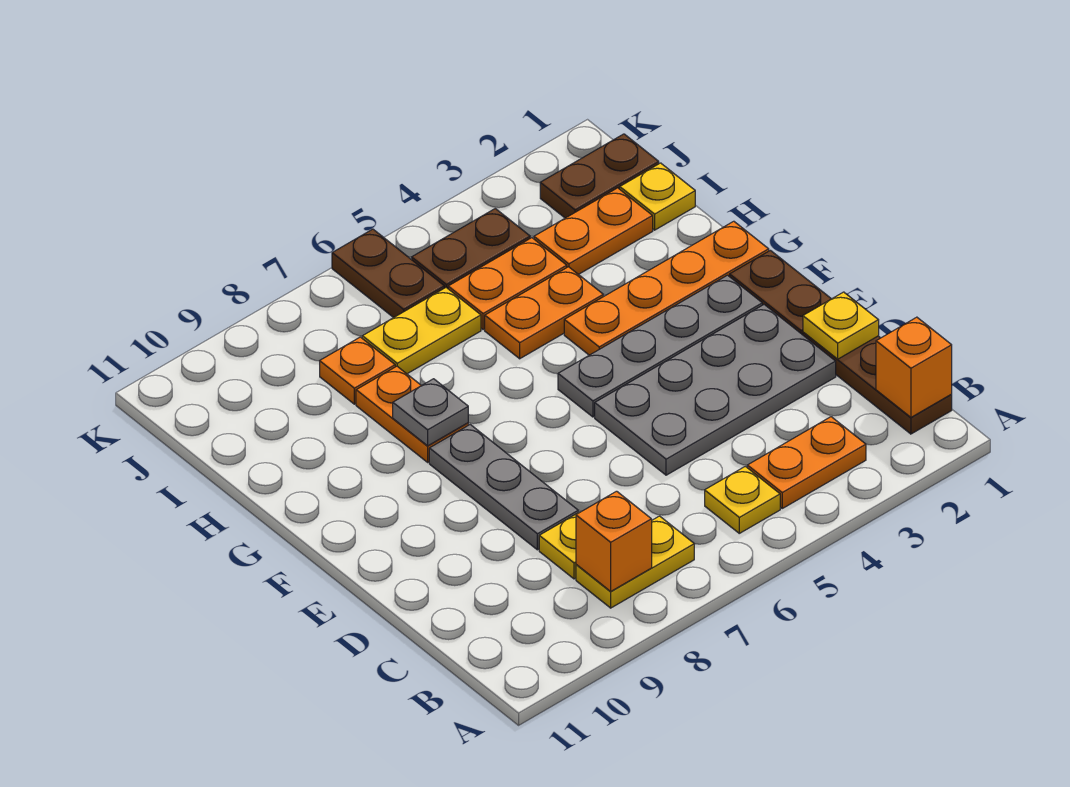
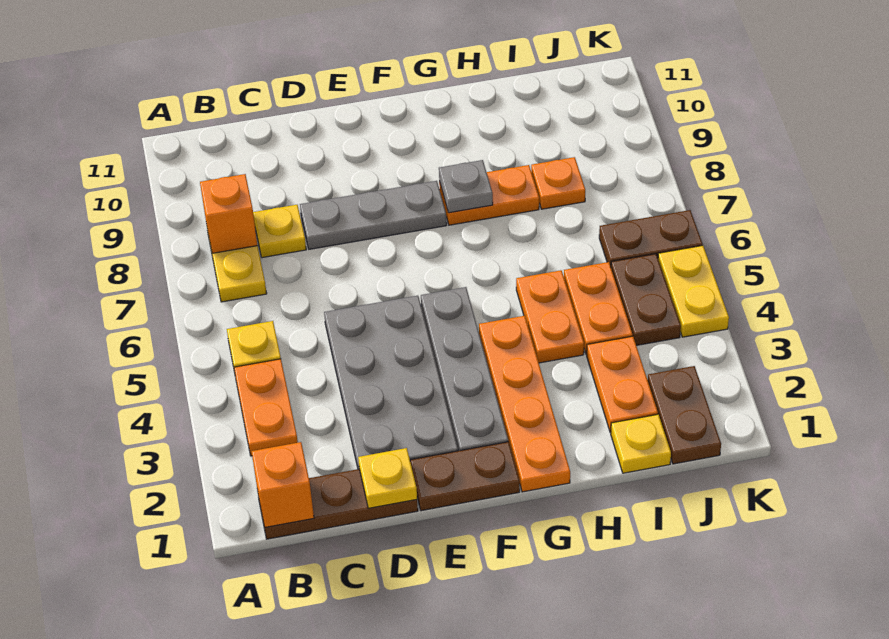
yellow 1x2 plate [362,288,481,374] -> yellow 1x2 plate moved to [658,245,729,337]

